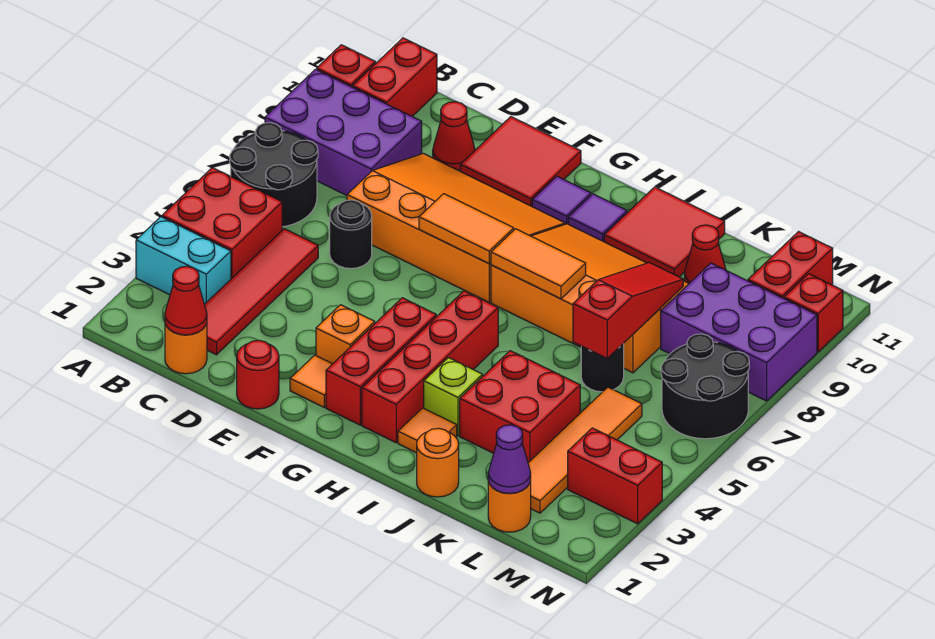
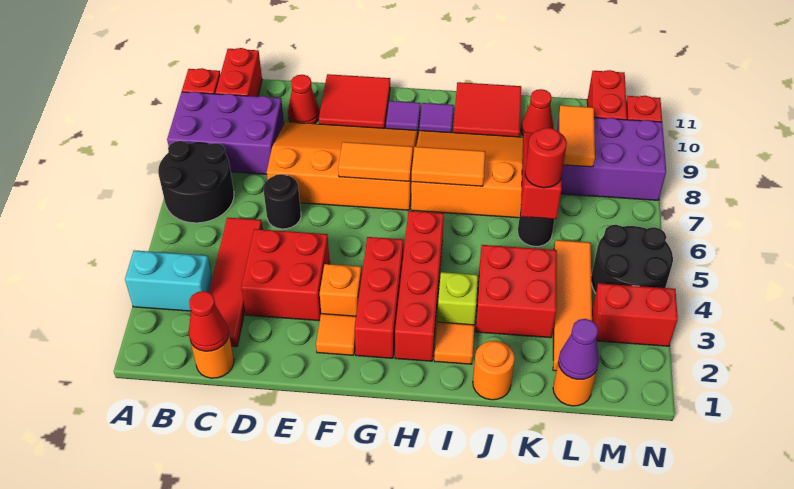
red 2x2 brick [162,168,282,279] -> red 2x2 brick moved to [241,229,330,321]
red 1x1 round brick [237,340,279,409] -> red 1x1 round brick moved to [525,128,567,188]
none -> orange 1x2 tile [559,105,595,167]
black 2x2 round brick [661,334,749,439] -> black 2x2 round brick moved to [591,225,673,293]

